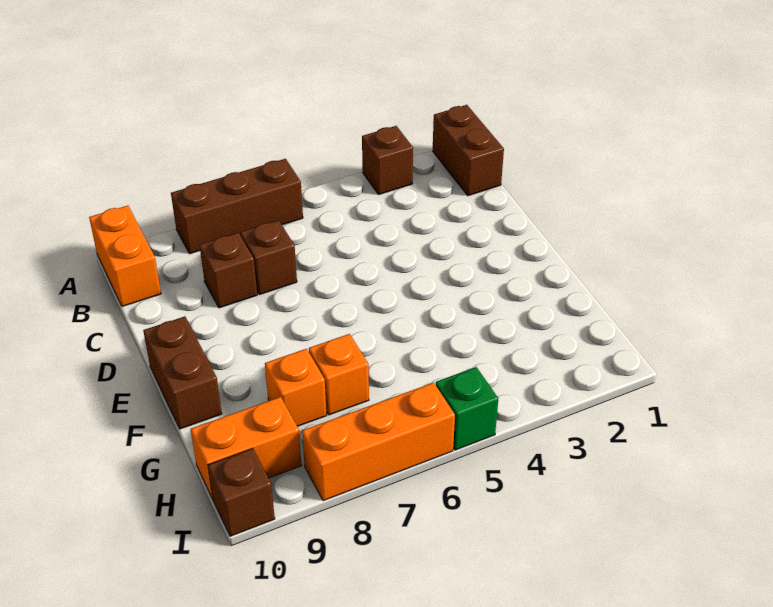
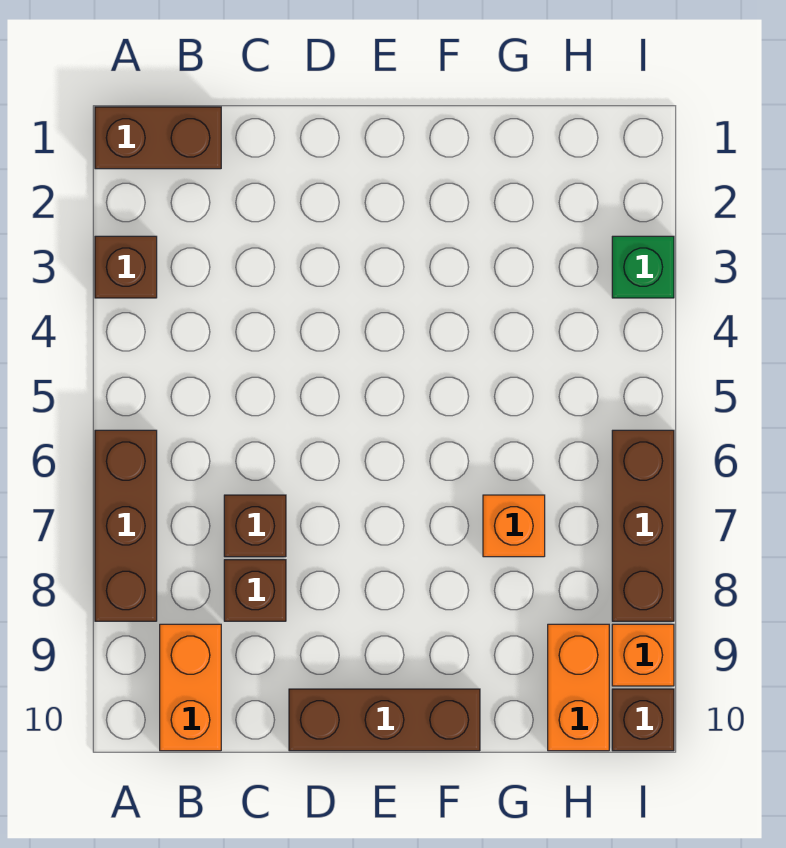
orange 1x2 brick [89,206,161,307] -> orange 1x2 brick turned to [160,624,221,751]
brown 1x2 brick [143,316,222,429] -> brown 1x3 brick [289,689,480,751]
orange 1x1 brick [265,349,326,426] -> orange 1x1 brick moved to [612,624,674,686]
green 1x1 brick [436,367,498,450] -> green 1x1 brick moved to [612,236,674,298]
orange 1x3 brick [302,383,455,501] -> brown 1x3 brick [612,430,674,621]

